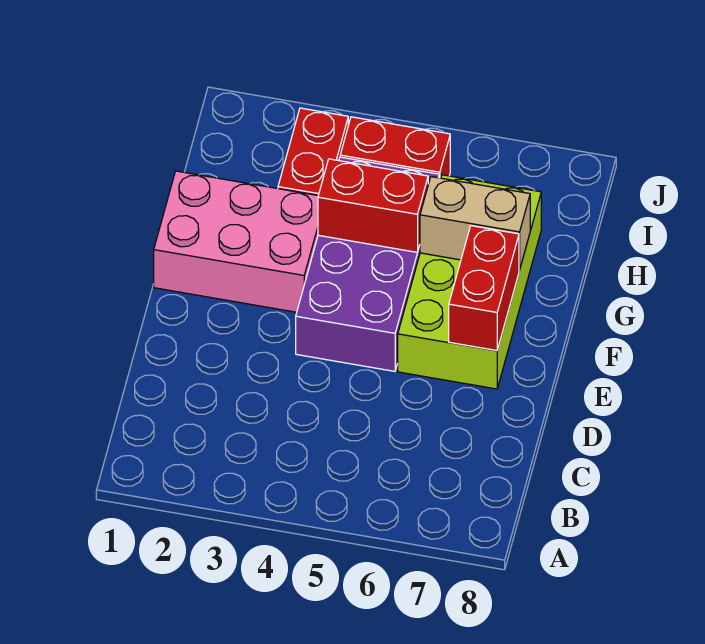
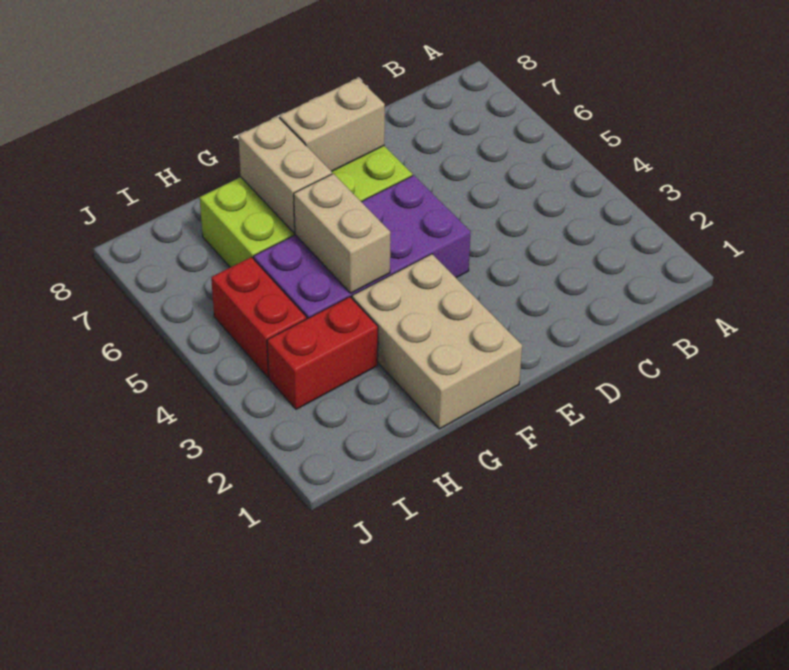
red 1x2 brick [449,226,519,351] -> tan 1x2 brick [280,78,385,171]
pink 2x3 brick [154,171,318,312] -> tan 2x3 brick [352,254,522,429]
red 1x2 brick [318,159,428,252] -> tan 1x2 brick [294,173,390,293]

